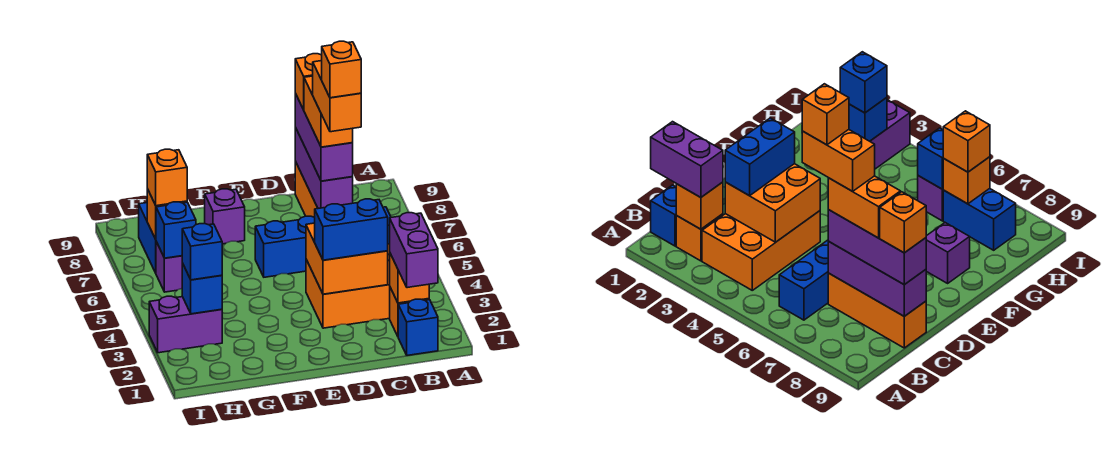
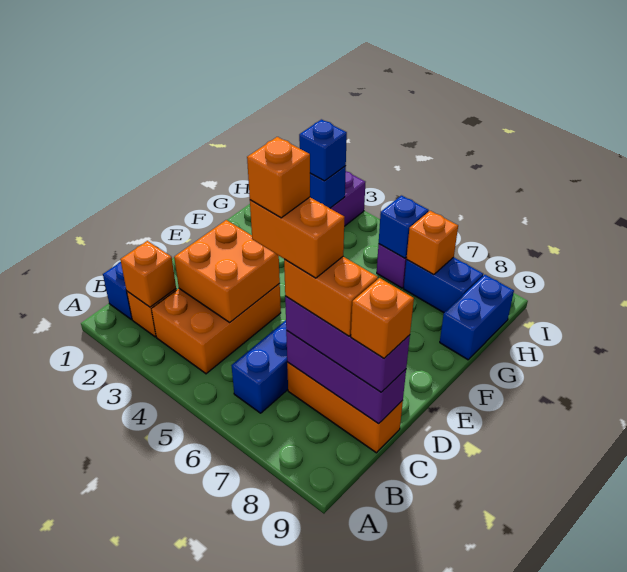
purple 1x2 brick [390,213,438,288] -> none
blue 1x2 brick [315,199,388,260] -> blue 1x2 brick moved to [440,275,514,360]
purple 1x1 brick [205,189,245,244] -> none
orange 1x1 brick [147,149,187,206] -> none

